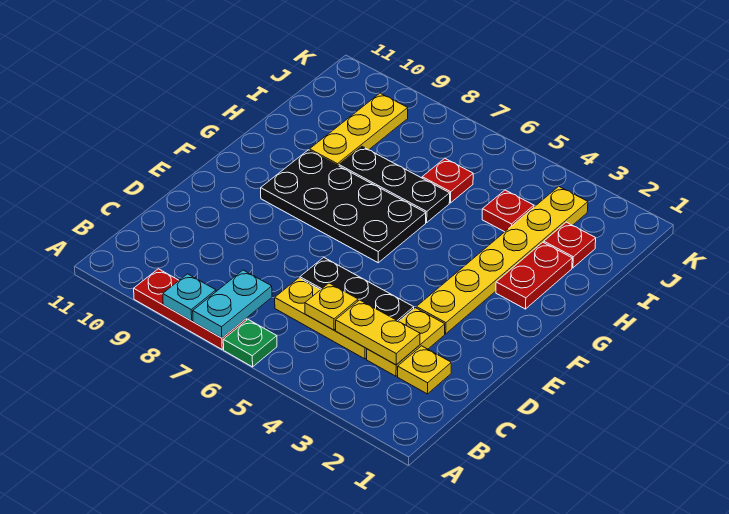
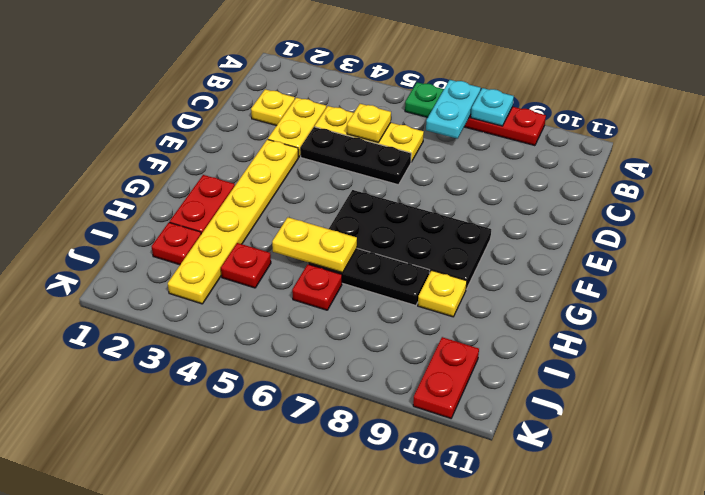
yellow 1x2 plate [336,300,420,365] -> yellow 1x2 plate moved to [272,217,357,273]
yellow 1x3 plate [310,93,408,166] -> yellow 1x1 plate [418,270,467,317]
none -> red 1x2 plate [413,337,479,418]

